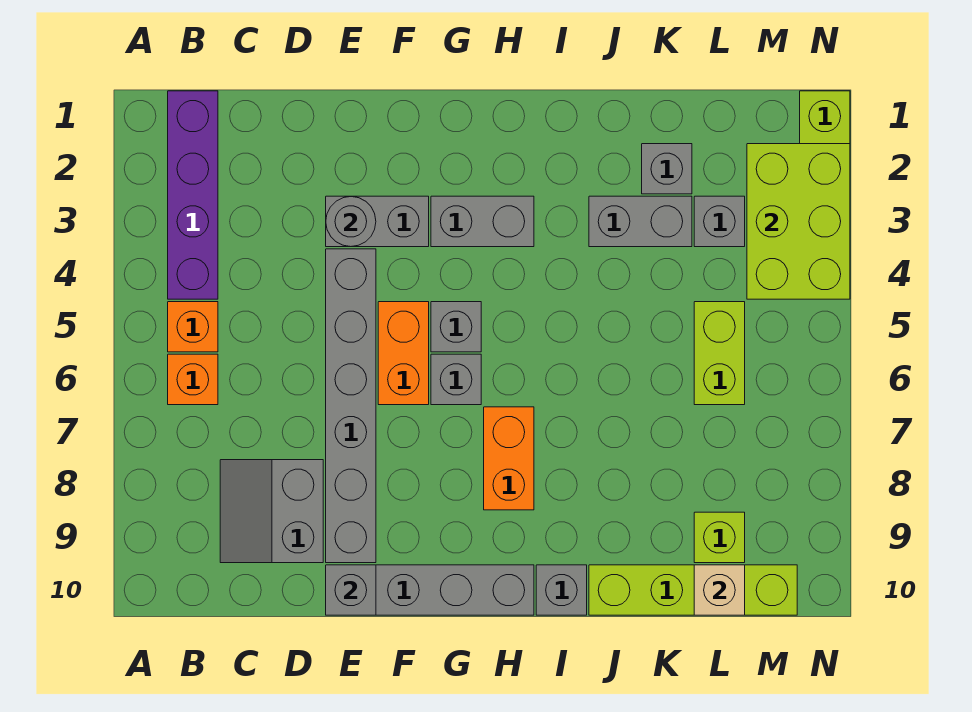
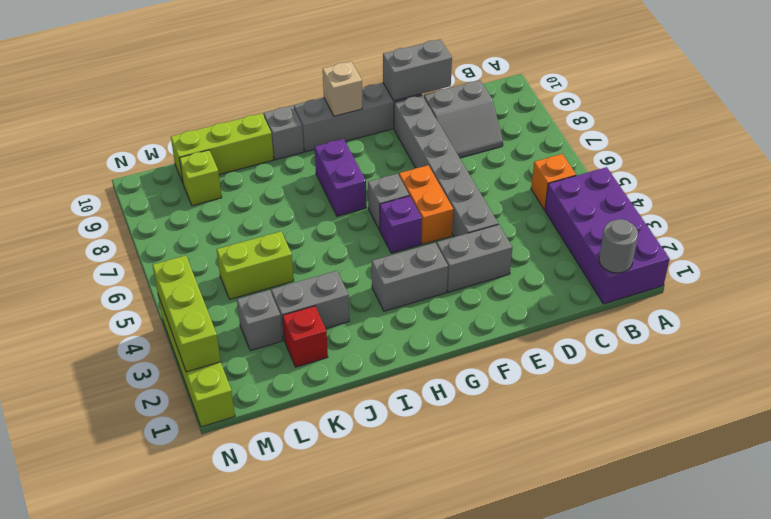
purple 1x4 brick [168,91,218,299] -> purple 2x4 brick [545,167,670,304]
orange 1x1 brick [168,354,218,405] -> none
grey 2x2 slope [220,460,323,563] -> grey 2x2 slope turned to [424,80,503,158]
grey 1x1 round brick [326,196,376,247] -> grey 1x1 round brick moved to [599,219,638,273]
grey 1x1 brick [326,565,376,615] -> grey 1x2 brick [383,39,452,101]
grey 1x1 brick [431,302,481,352] -> purple 1x1 brick [380,196,422,253]
orange 1x2 brick [484,407,534,510] -> purple 1x2 brick [315,139,366,216]
lime 1x4 brick [589,565,797,615] -> lime 1x3 brick [171,113,274,182]
grey 1x1 brick [642,144,692,194] -> red 1x1 brick [283,306,328,367]
lime 1x2 brick [694,302,745,405] -> lime 1x2 brick turned to [217,231,294,299]
tan 1x1 brick [694,565,745,615] -> tan 1x1 brick moved to [323,62,362,116]
lime 2x3 brick [747,144,850,299] -> lime 1x3 brick [153,256,221,372]

